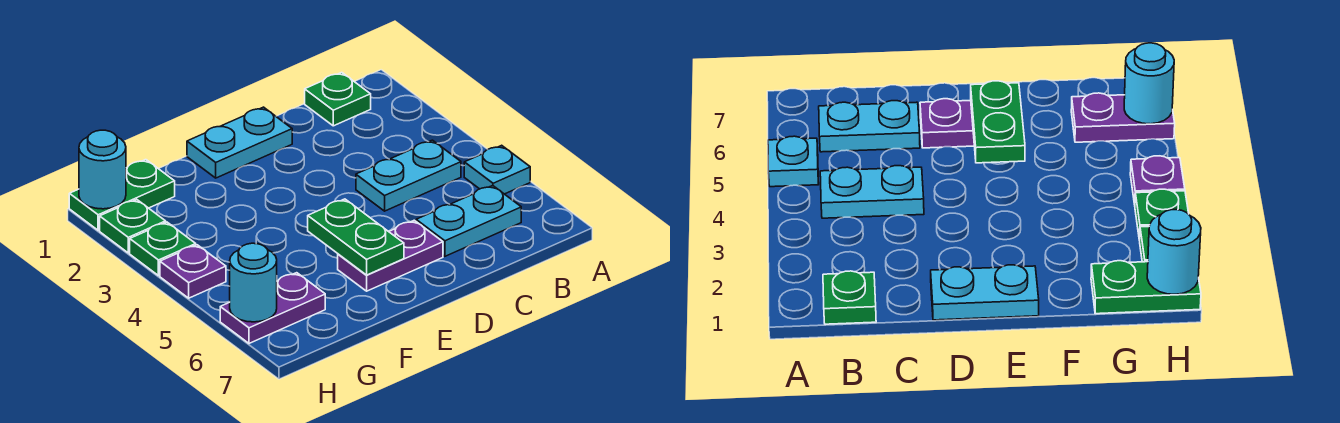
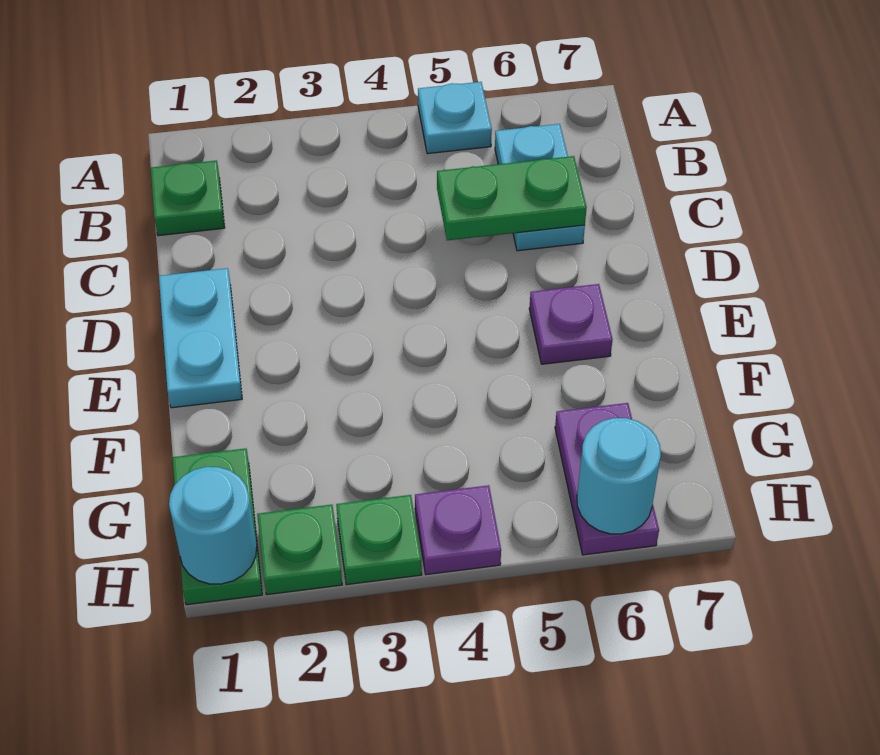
cyan 1x2 plate [356,140,461,211] -> none
purple 1x2 plate [338,220,443,291] -> purple 1x1 plate [529,284,613,364]
green 1x2 plate [308,199,404,275] -> green 1x2 plate moved to [437,156,587,240]

